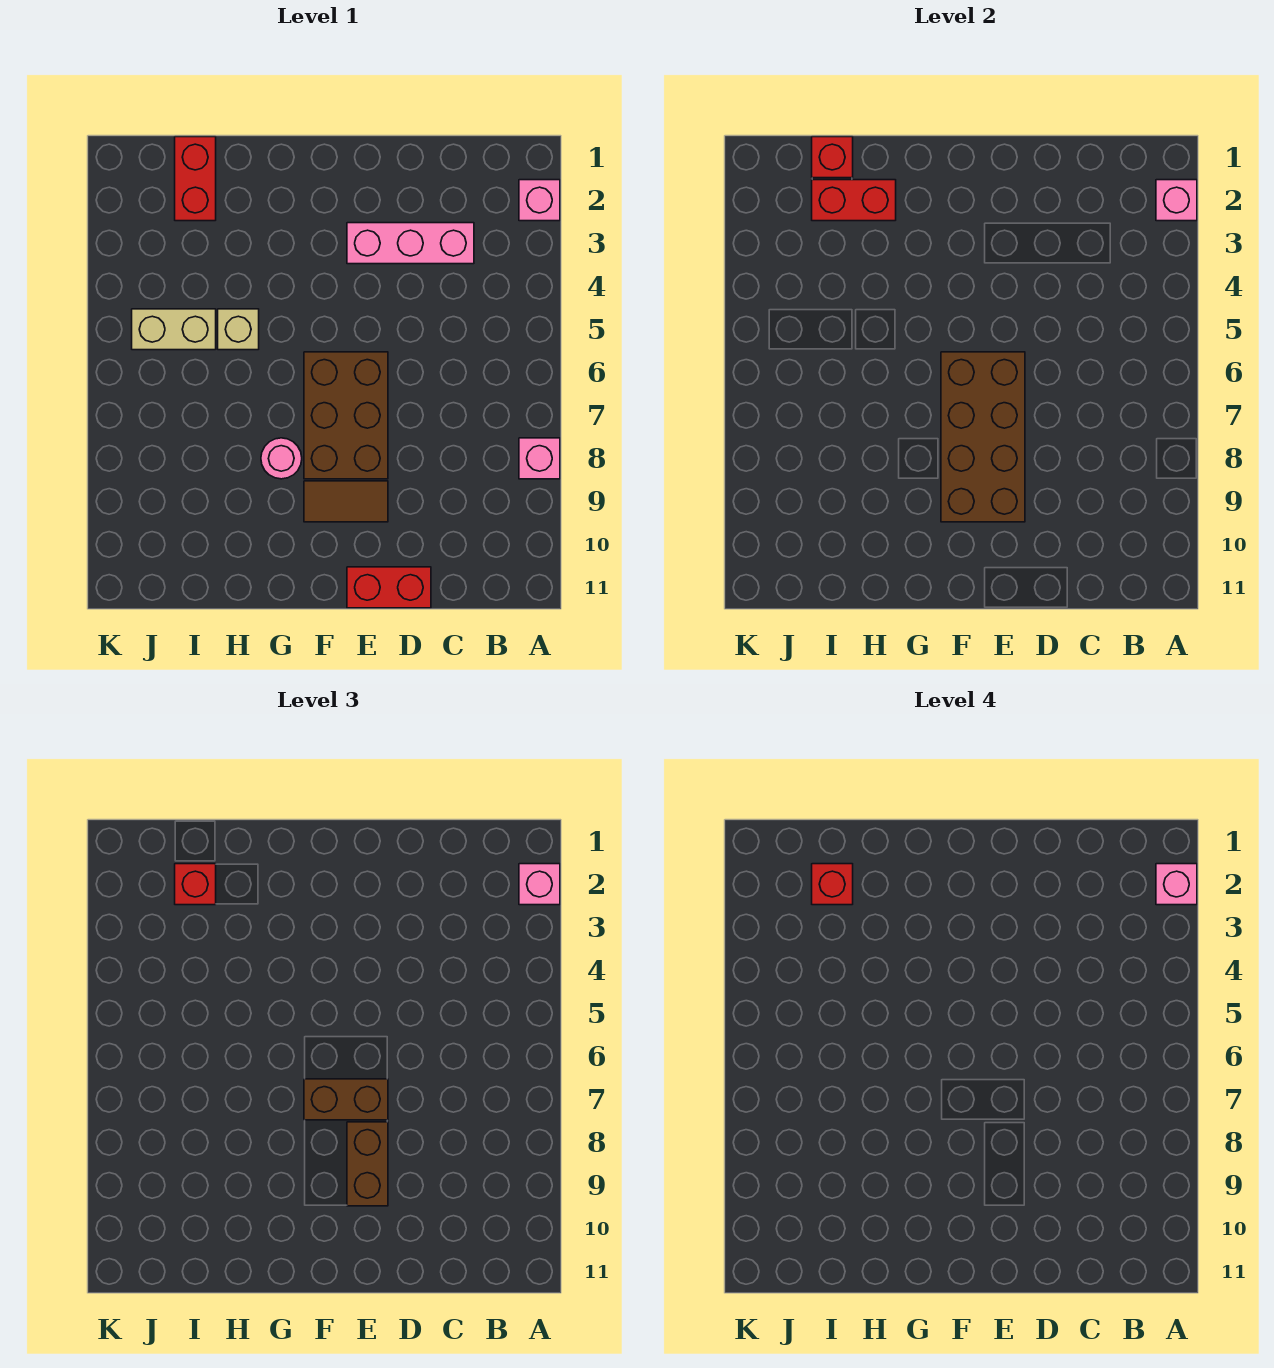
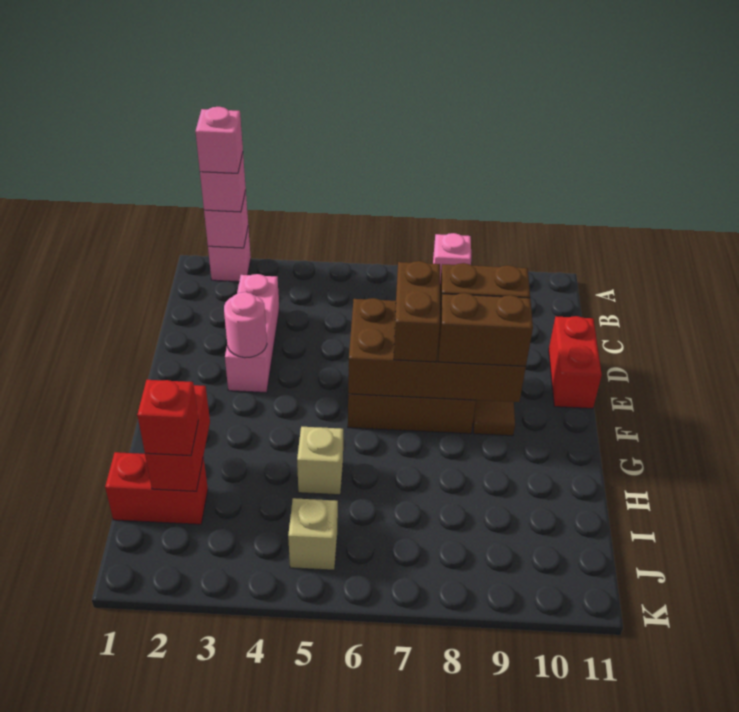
none -> brown 1x2 brick [438,293,533,366]
pink 1x1 round brick [261,438,302,479] -> pink 1x1 round brick moved to [224,292,267,358]
red 1x1 brick [812,137,853,178] -> none
red 1x1 brick [812,864,853,905] -> none
tan 1x2 brick [132,309,216,350] -> tan 1x1 brick [288,498,338,570]

